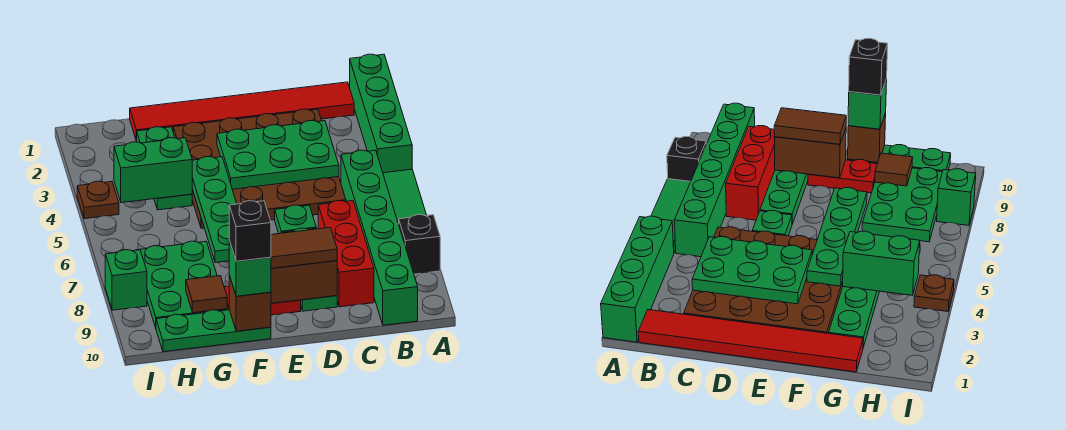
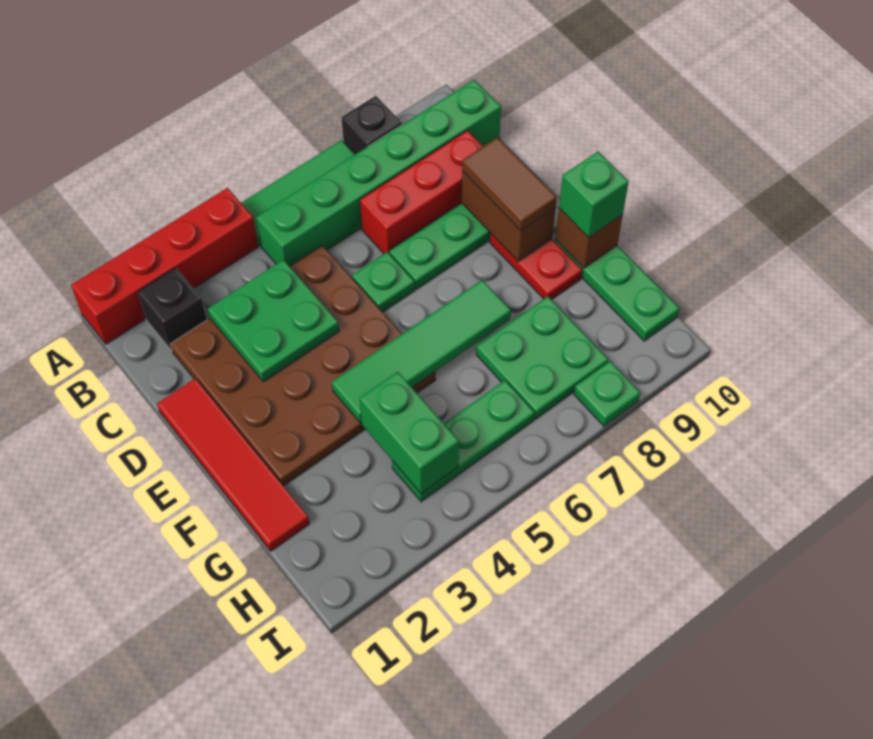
green 1x4 brick [350,54,412,173] -> red 1x4 brick [71,188,258,344]
red 1x6 tile [130,82,354,141] -> red 1x4 tile [157,378,309,551]
green 2x3 plate [217,121,339,189] -> green 2x2 plate [208,260,339,382]
green 1x4 plate [192,157,237,263] -> green 1x4 tile [332,280,511,423]
black 1x1 brick [229,201,271,261] -> black 1x1 brick moved to [138,268,207,351]
green 1x3 plate [137,127,192,210] -> green 1x3 plate moved to [392,380,535,502]
green 2x3 plate [139,241,227,327] -> green 2x2 plate [476,296,608,419]
brown 1x1 tile [186,276,227,313] -> none
brown 1x1 plate [77,181,119,219] -> none
green 1x1 brick [105,250,147,310] -> green 1x1 plate [574,361,640,426]

